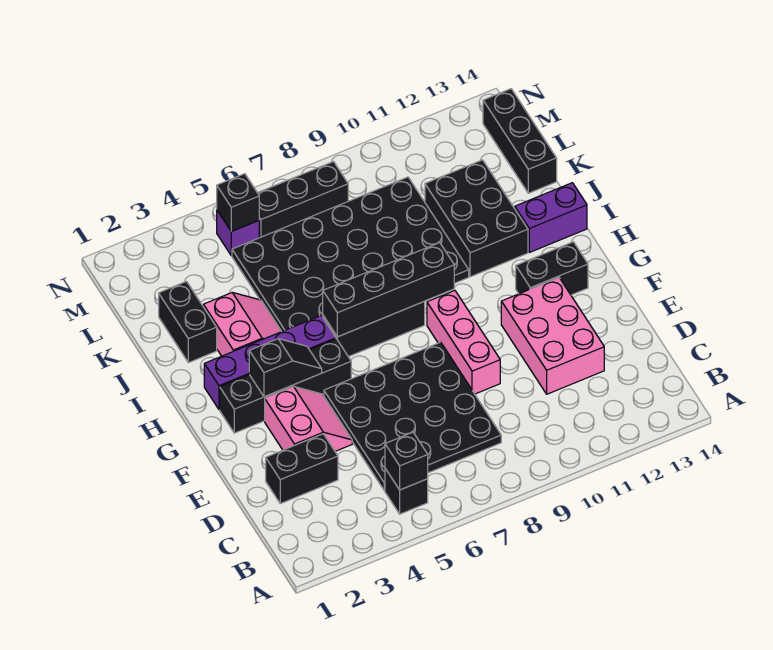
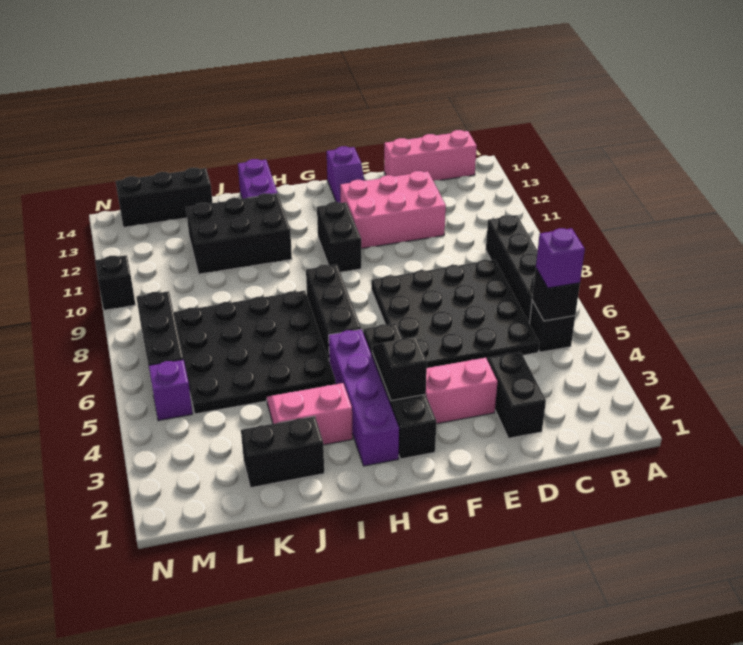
none -> purple 1x1 brick [536,228,585,288]
pink 1x3 brick [427,291,500,394] -> pink 1x3 brick moved to [384,130,477,181]
none -> purple 1x2 slope [327,146,365,203]
black 1x2 brick [516,242,588,295] -> black 1x2 brick moved to [317,202,361,272]
black 1x4 brick [323,243,454,337] -> black 1x4 brick moved to [486,215,538,323]
black 4x6 plate [232,177,469,331] -> black 4x4 plate [174,291,335,414]
black 1x1 brick [217,174,259,231] -> black 1x1 brick moved to [95,255,136,310]

